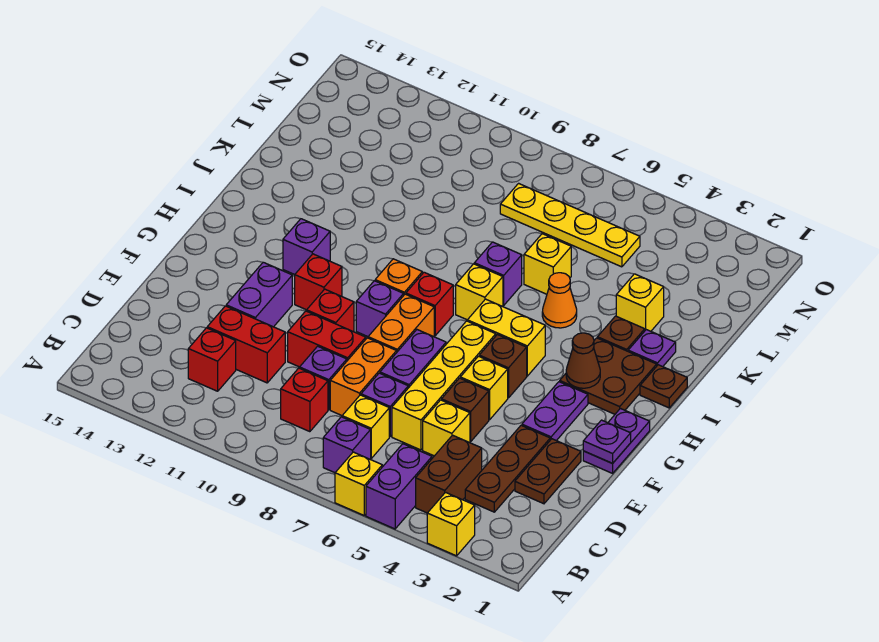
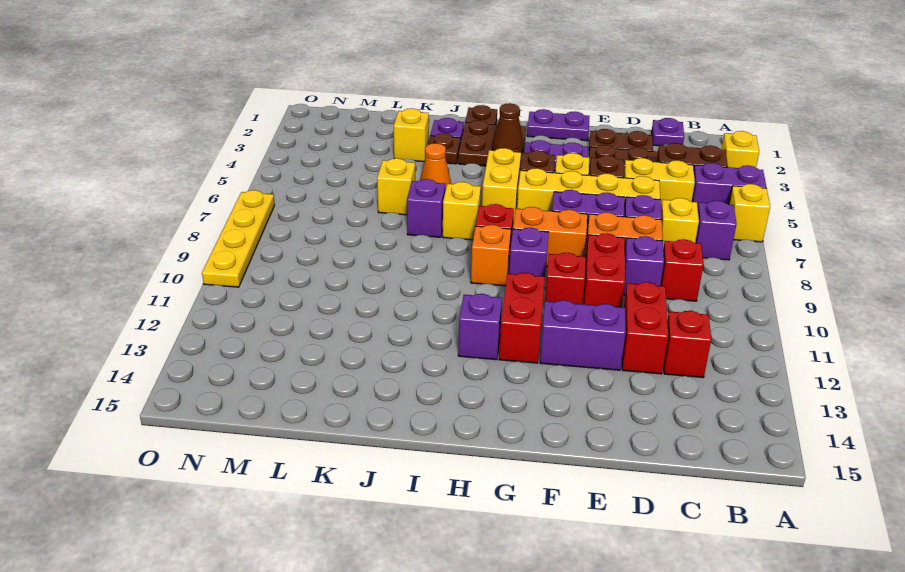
yellow 1x1 brick [423,400,470,456] -> yellow 1x2 brick [624,158,695,205]
purple 1x1 plate [583,420,631,463] -> purple 1x1 plate moved to [652,118,684,146]
red 1x1 brick [295,254,342,310] -> red 1x2 brick [499,273,545,363]
yellow 1x4 plate [500,183,640,267] -> yellow 1x4 plate moved to [202,190,275,287]

